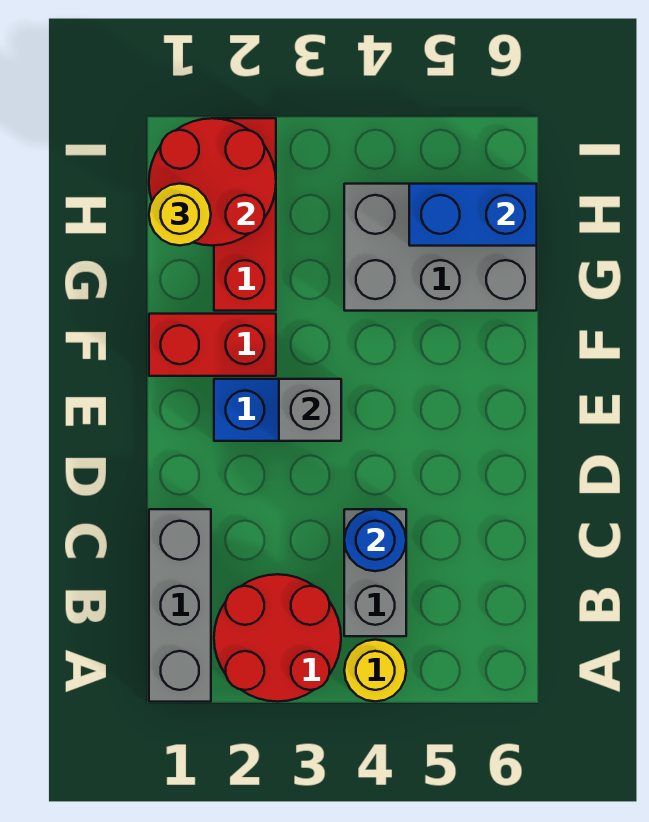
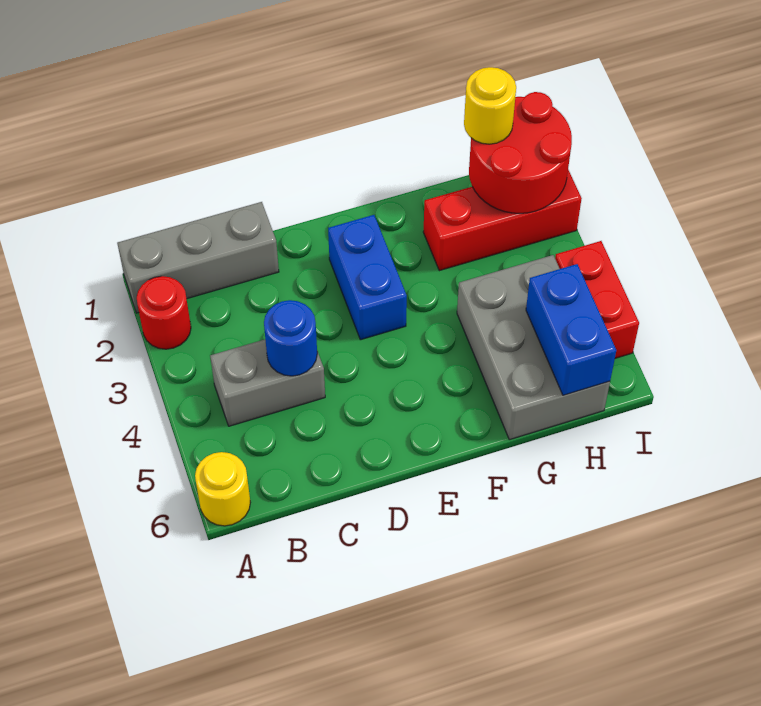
red 2x2 round brick [214,574,341,702] -> red 1x1 round brick [137,276,191,349]
yellow 1x1 round brick [344,640,406,702] -> yellow 1x1 round brick moved to [195,452,250,526]
grey 1x1 brick [279,379,341,441] -> none
red 1x2 brick [149,314,276,376] -> red 1x2 brick moved to [555,241,639,358]

